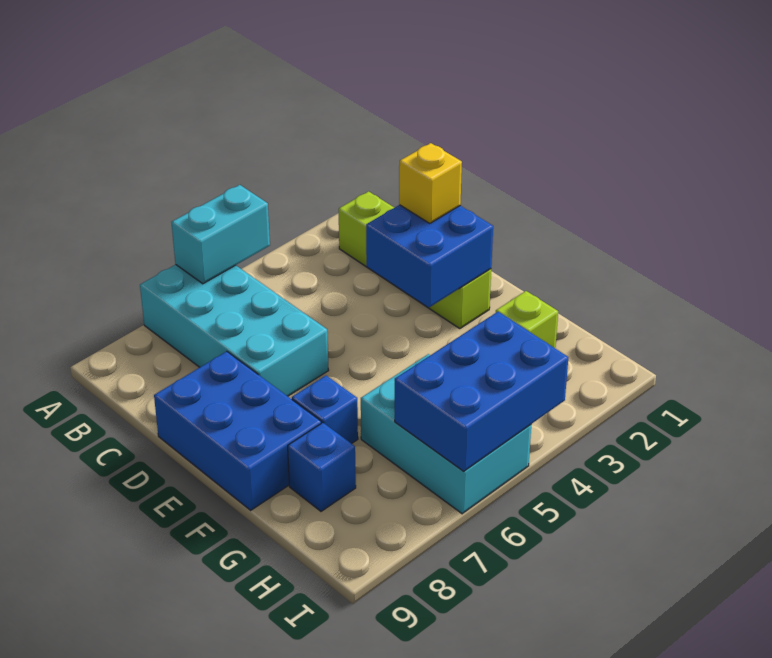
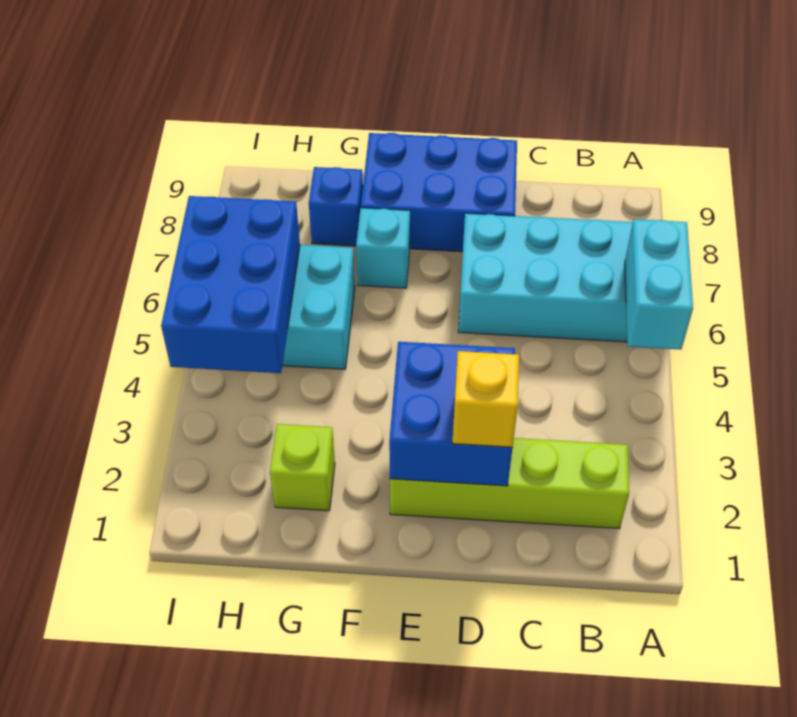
blue 1x1 brick [292,376,358,444] -> cyan 1x1 brick [356,208,410,288]

